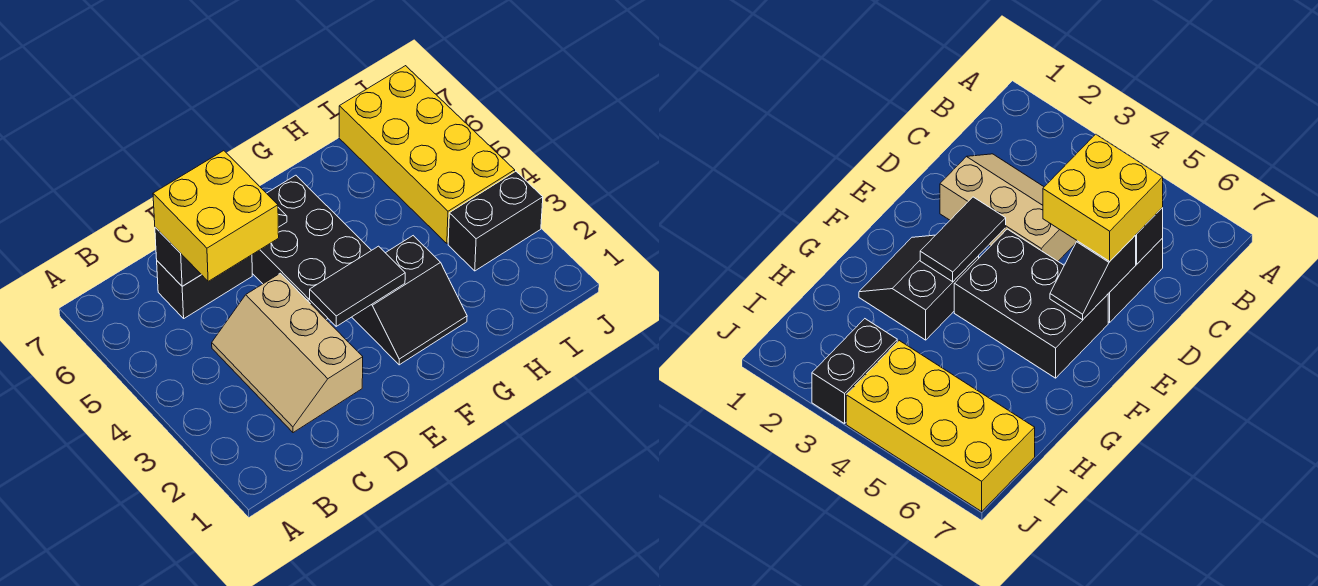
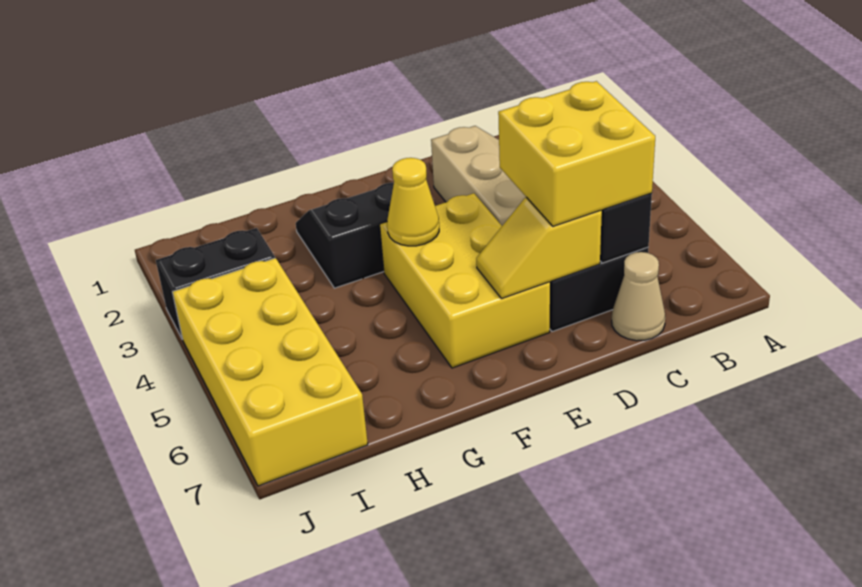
none -> tan 1x1 cone [612,252,665,341]
black 1x2 slope [1050,236,1136,320] -> yellow 1x2 slope [476,197,602,299]
black 1x2 tile [310,246,405,326] -> none
black 2x3 brick [252,175,371,320] -> yellow 2x3 brick [380,193,550,368]
none -> yellow 1x1 cone [387,158,439,246]

